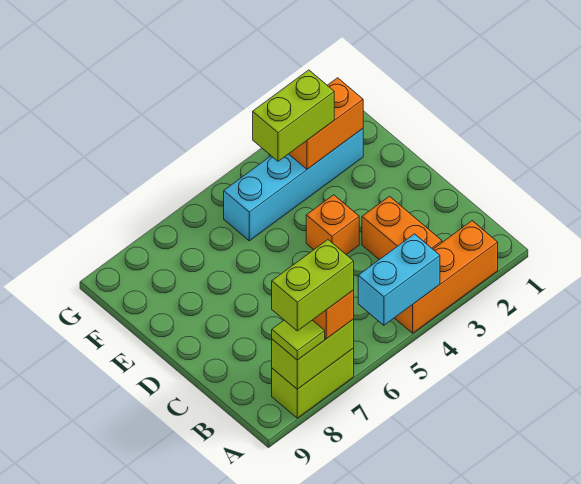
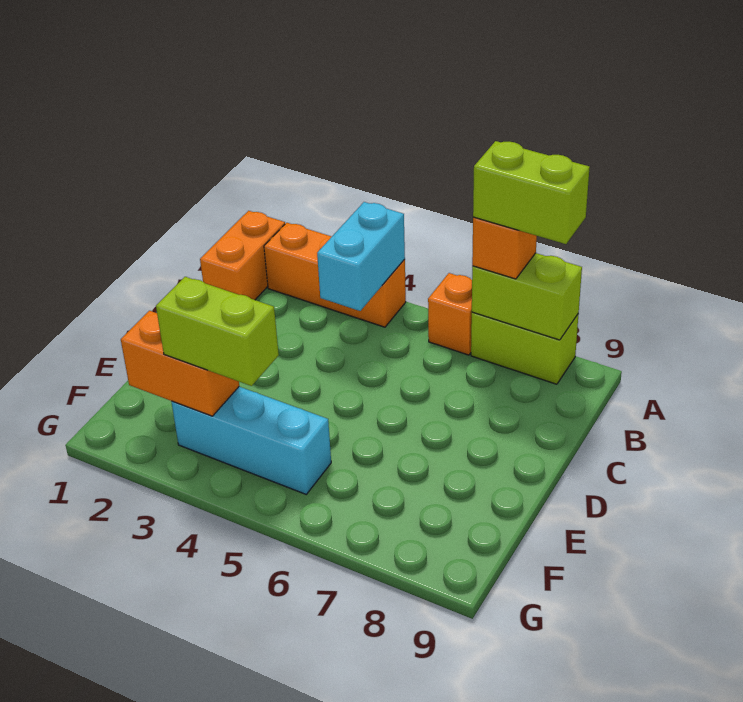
cyan 1x2 brick [358,234,440,325] -> cyan 1x2 brick turned to [317,202,405,311]
lime 1x1 tile [272,320,325,360] -> none
orange 1x2 brick [362,196,442,260] -> orange 1x2 brick moved to [200,211,285,300]
orange 1x1 brick [306,195,359,255] -> orange 1x1 brick moved to [428,273,472,355]
cyan 1x4 brick [224,129,363,241] -> cyan 1x3 brick [172,387,331,494]

